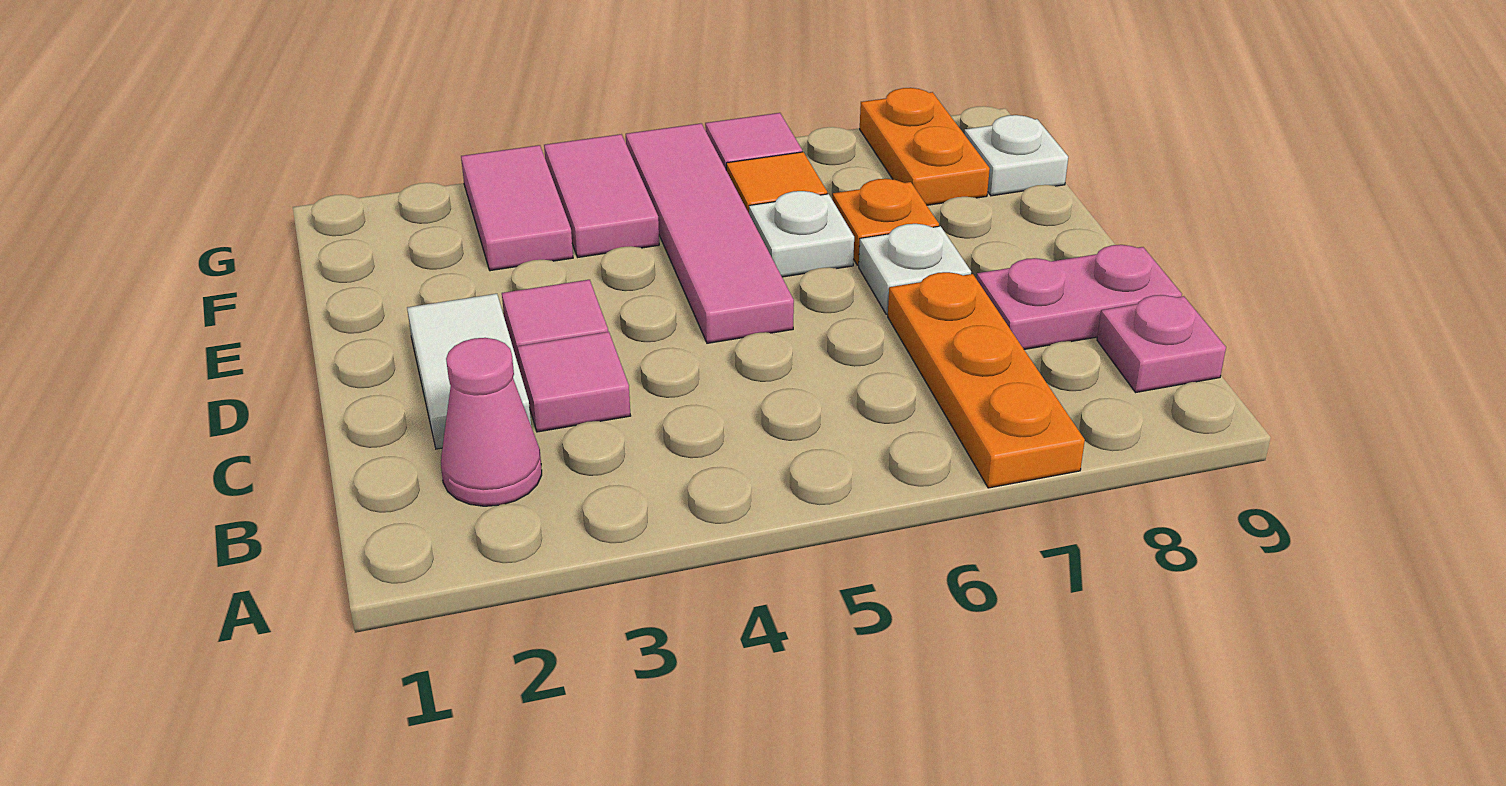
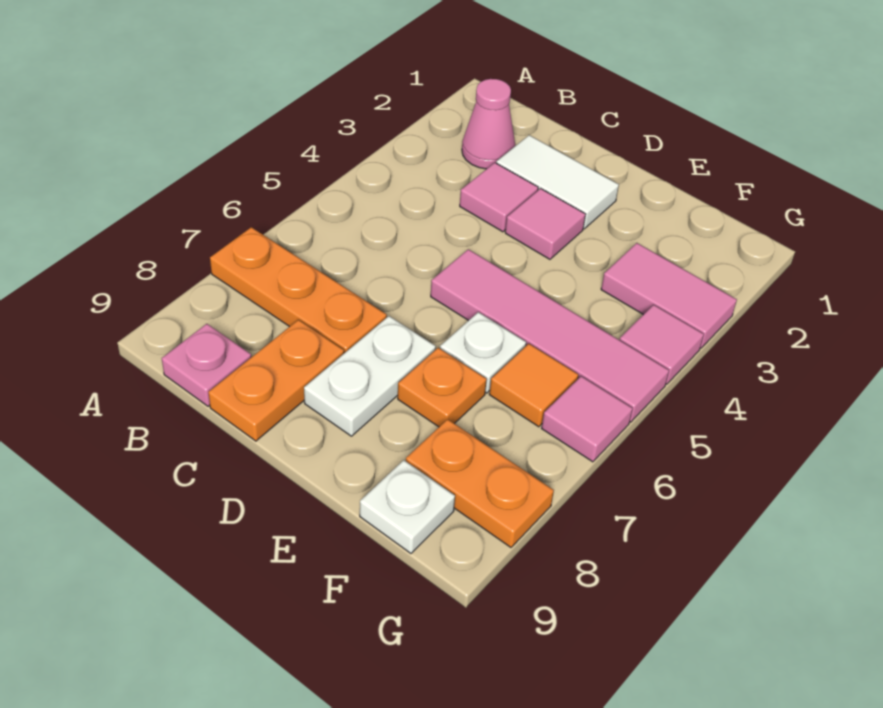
pink 1x2 plate [977,245,1182,349] -> orange 1x2 plate [208,320,344,441]
white 1x1 plate [859,224,971,314] -> white 1x2 plate [304,316,436,436]
pink 1x2 tile [544,134,659,257] -> pink 1x1 tile [620,305,704,384]

